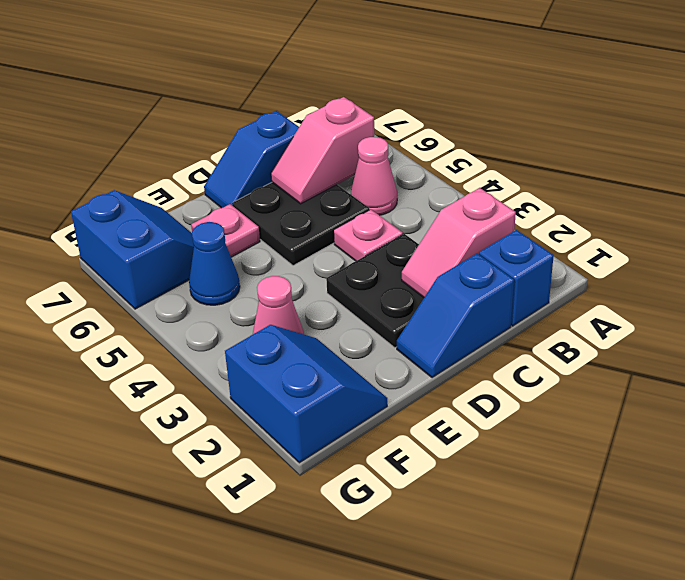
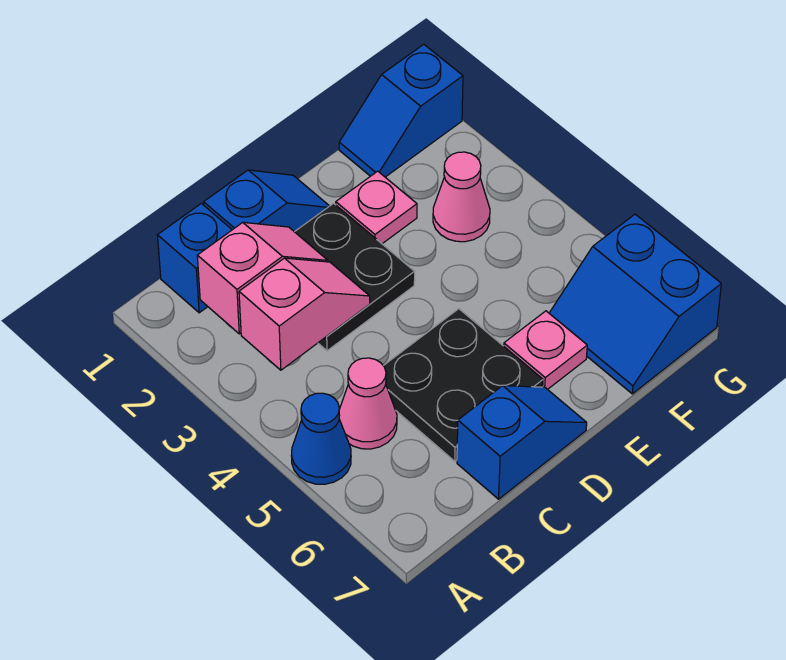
pink 1x2 slope [271,97,374,204] -> pink 1x2 slope moved to [239,258,370,370]
pink 1x1 plate [334,210,403,261] -> pink 1x1 plate moved to [336,171,417,244]
blue 2x2 slope [225,325,387,463] -> blue 1x2 slope [339,44,463,177]
blue 1x1 cone [189,222,240,305] -> blue 1x1 cone moved to [291,393,351,484]

